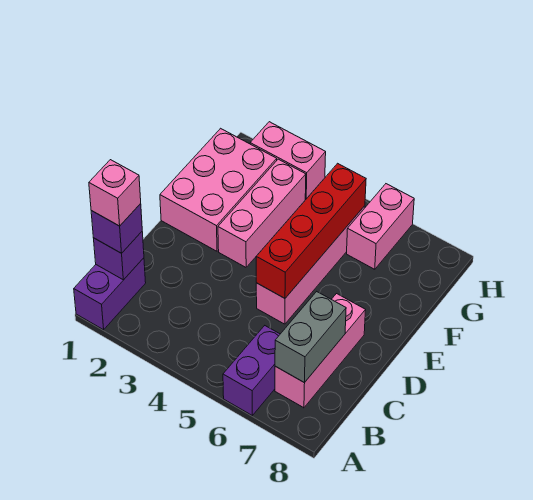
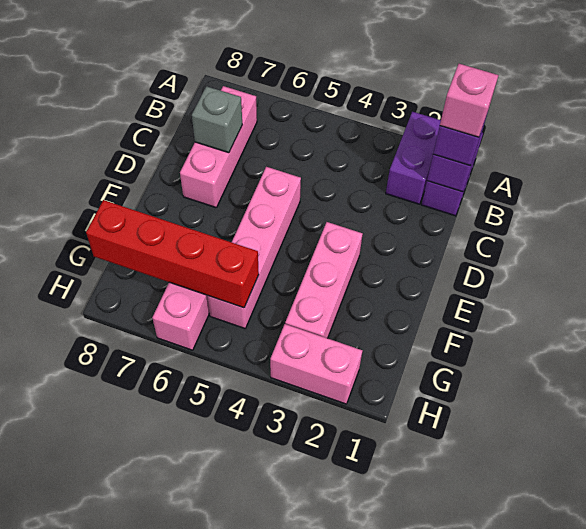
purple 1x2 brick [223,326,280,415] -> purple 1x2 brick moved to [386,112,441,204]
grey 1x2 brick [275,292,346,383] -> grey 1x1 brick [192,86,242,153]
red 1x4 brick [256,163,366,298] -> red 1x4 brick turned to [86,200,259,308]
pink 2x3 brick [160,128,277,251] -> none

